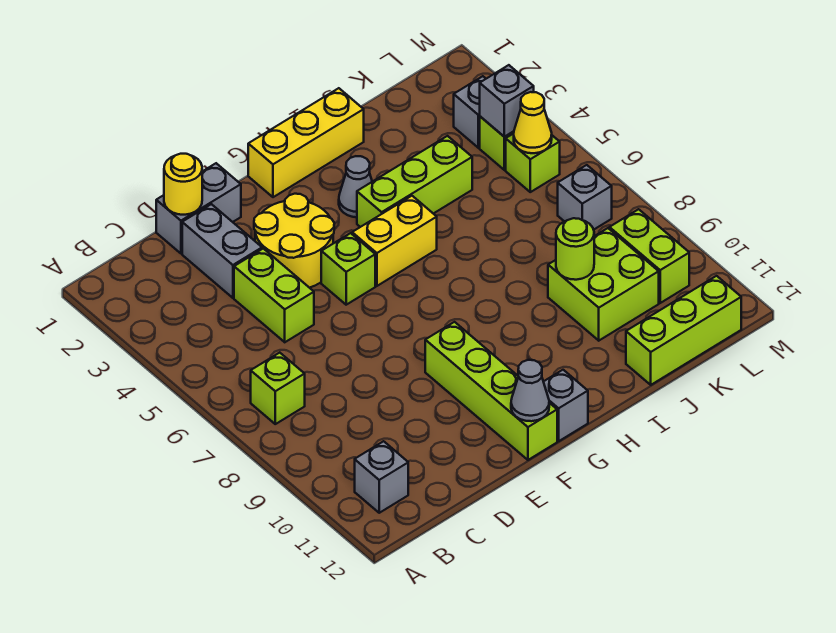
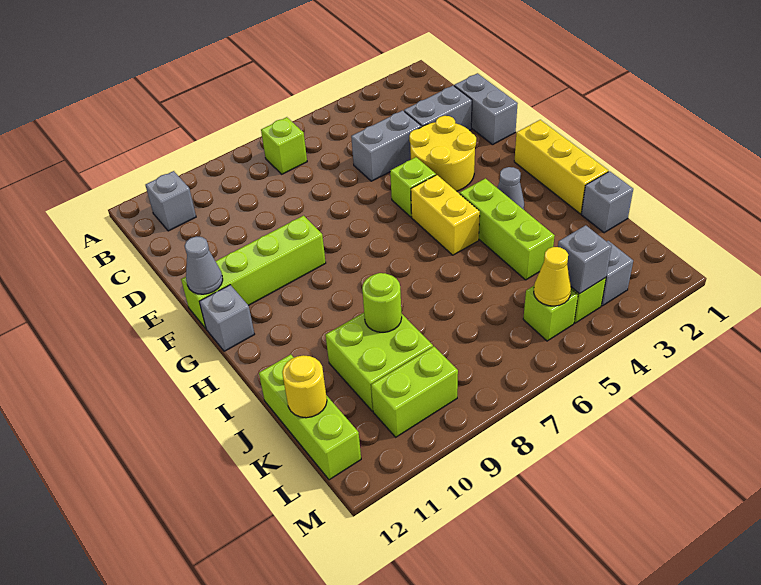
yellow 1x1 round brick [164,154,202,215] -> yellow 1x1 round brick moved to [282,355,327,418]
lime 1x2 brick [234,249,314,342] -> grey 1x2 brick [351,110,421,181]
grey 1x1 brick [558,165,612,230] -> grey 1x1 brick moved to [581,171,633,233]

